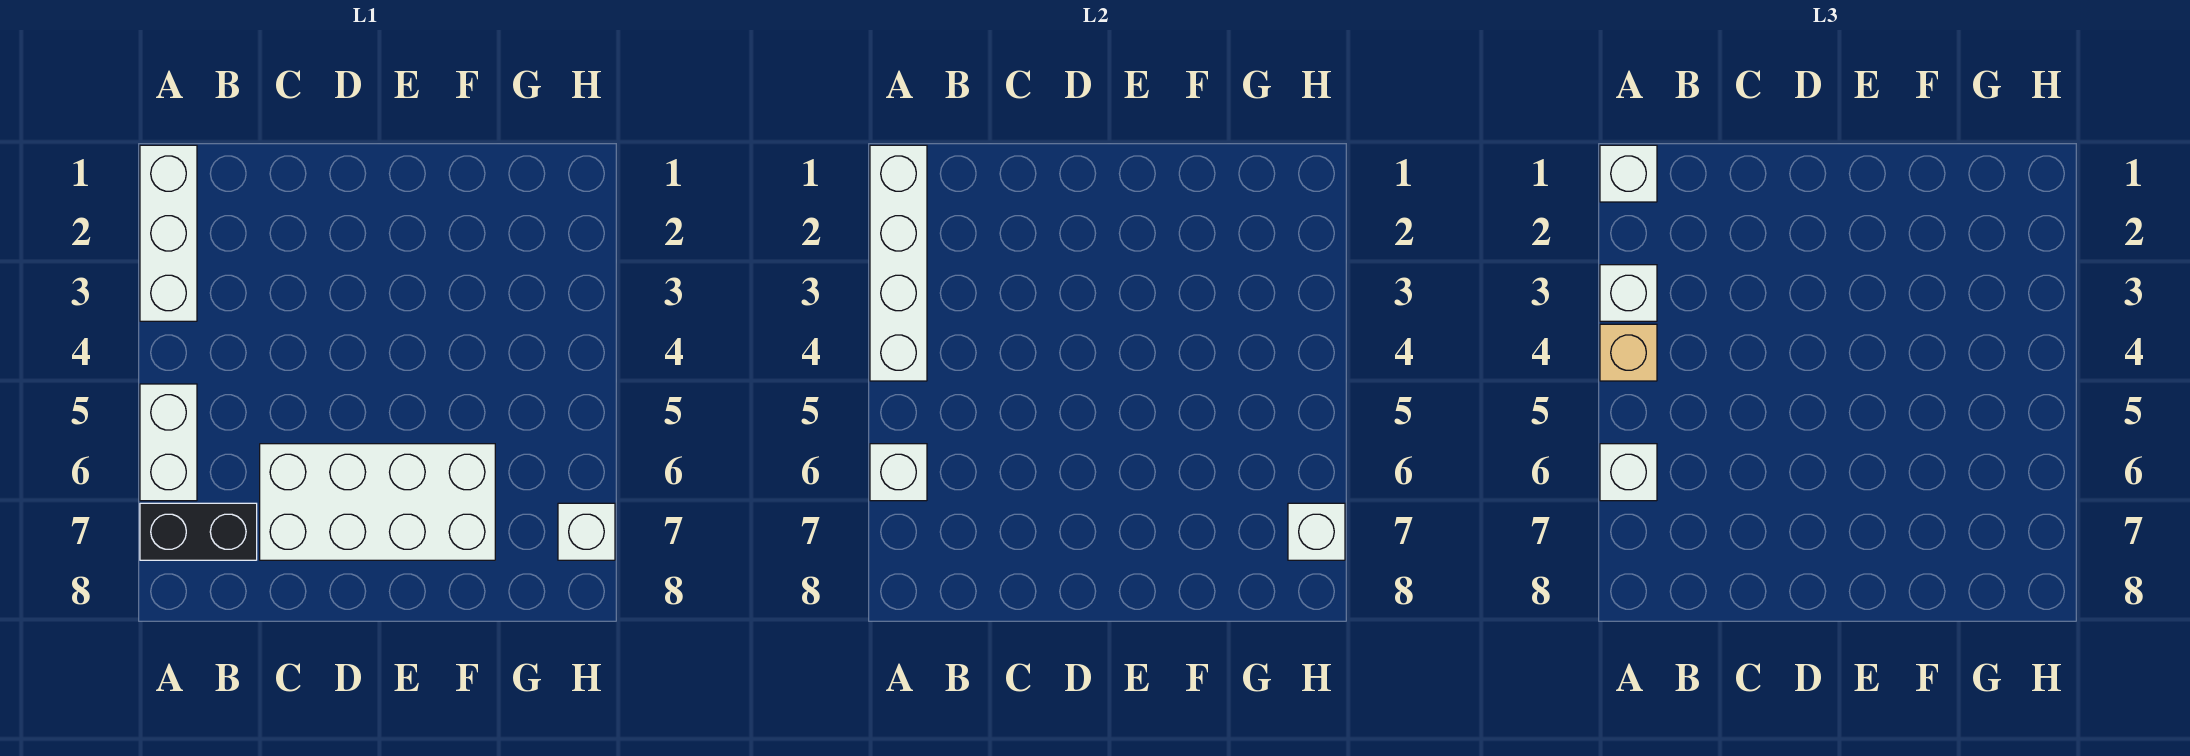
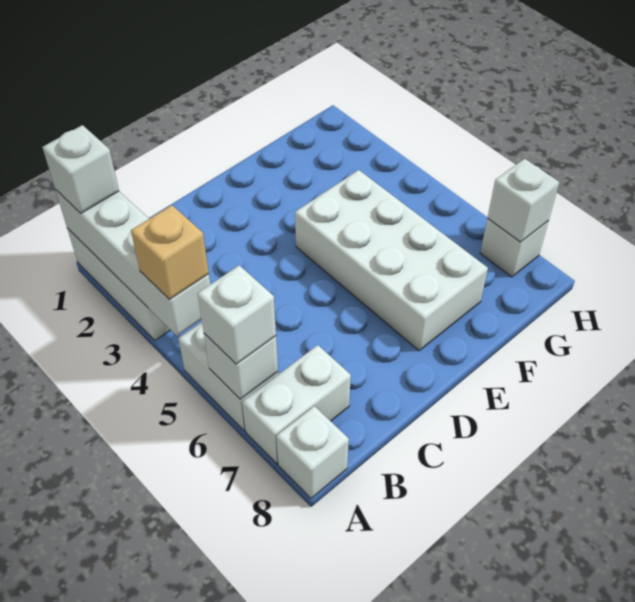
white 1x1 brick [1600,265,1657,321] -> white 1x1 brick moved to [276,406,349,498]
black 1x2 brick [140,503,257,560] -> white 1x2 brick [242,345,351,464]
white 2x4 brick [260,444,495,560] -> white 2x4 brick turned to [295,170,488,351]

